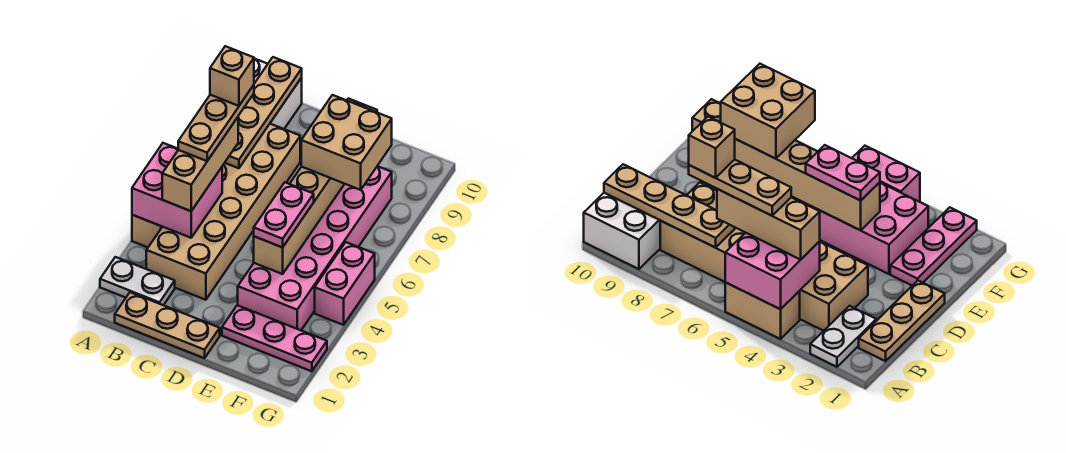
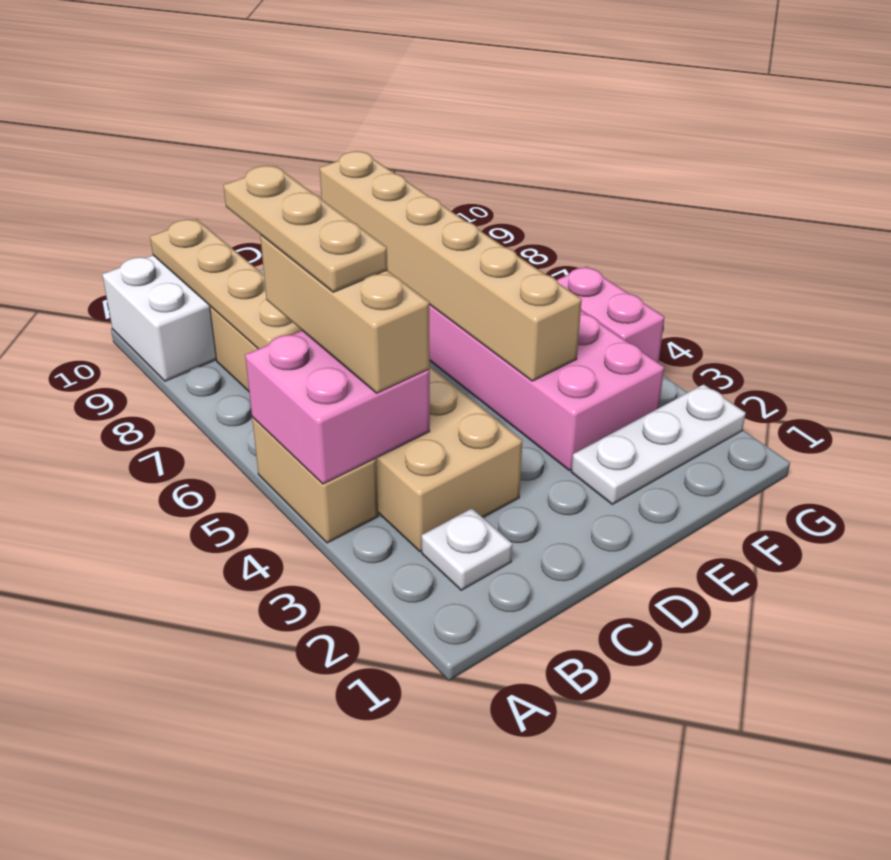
white 1x2 plate [100,257,175,305] -> white 1x1 plate [422,508,512,590]
tan 1x3 plate [115,292,220,358] -> none
tan 1x1 brick [210,46,254,106] -> none
pink 1x3 plate [222,305,327,371] -> white 1x3 plate [571,384,746,504]
pink 1x2 plate [254,182,314,247] -> none
tan 2x2 brick [301,95,392,190] -> none

